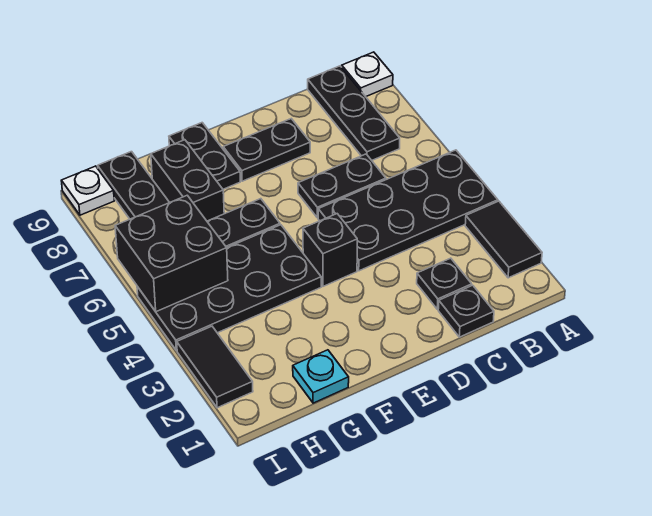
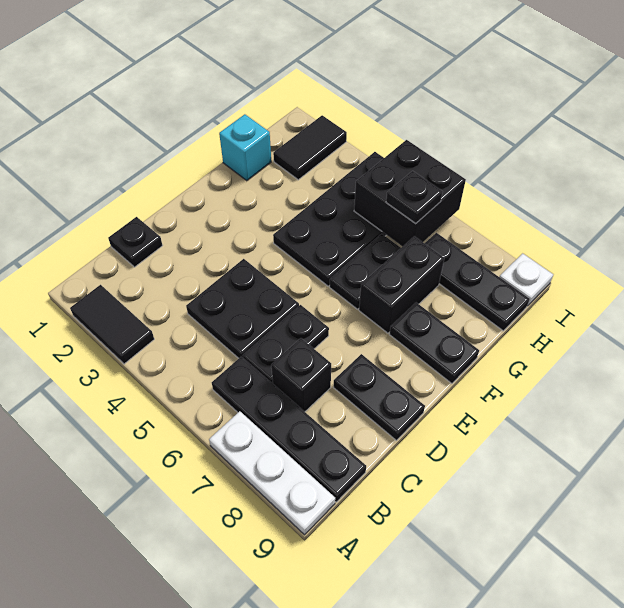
black 2x4 plate [318,150,498,271] -> black 2x2 plate [186,259,299,358]
white 1x1 plate [342,52,393,97] -> white 1x3 plate [209,411,335,535]
black 1x3 plate [308,66,400,160] -> black 1x4 plate [212,357,366,502]
black 1x1 plate [417,258,472,309] -> black 1x1 plate moved to [386,171,442,224]
black 1x2 plate [223,119,310,181] -> black 1x2 plate turned to [334,354,425,441]
black 1x1 brick [303,214,357,286] -> black 1x1 brick moved to [271,338,331,412]
cyan 1x1 plate [293,350,349,403] -> cyan 1x1 brick [219,114,271,181]
black 1x2 brick [151,140,224,221] -> black 1x2 brick turned to [359,236,444,333]
black 1x2 tile [177,326,253,408] -> black 1x2 tile turned to [273,115,347,180]

